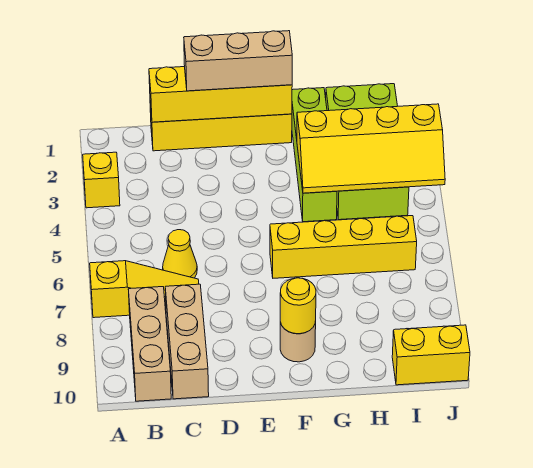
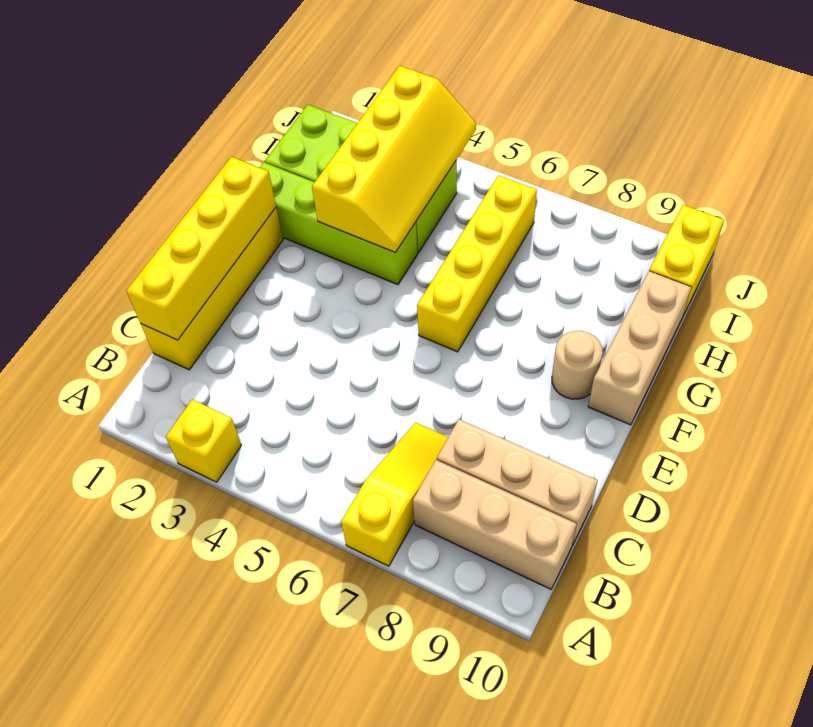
yellow 1x1 cone [163,230,197,278] -> none
tan 1x3 brick [184,31,292,91] -> tan 1x3 brick moved to [588,271,691,425]
yellow 1x1 round brick [280,278,316,334] -> none

